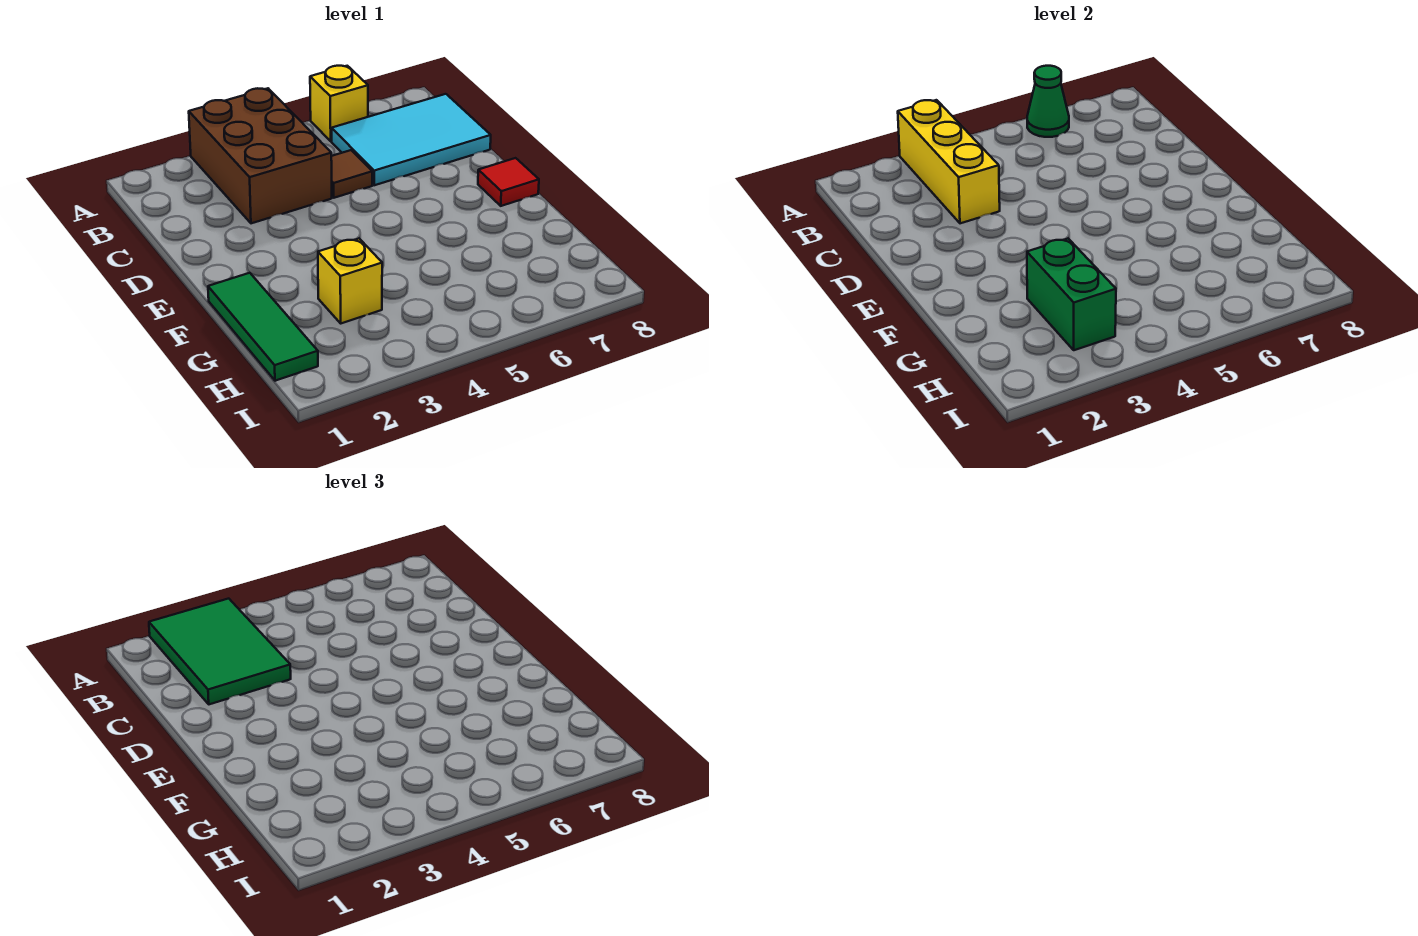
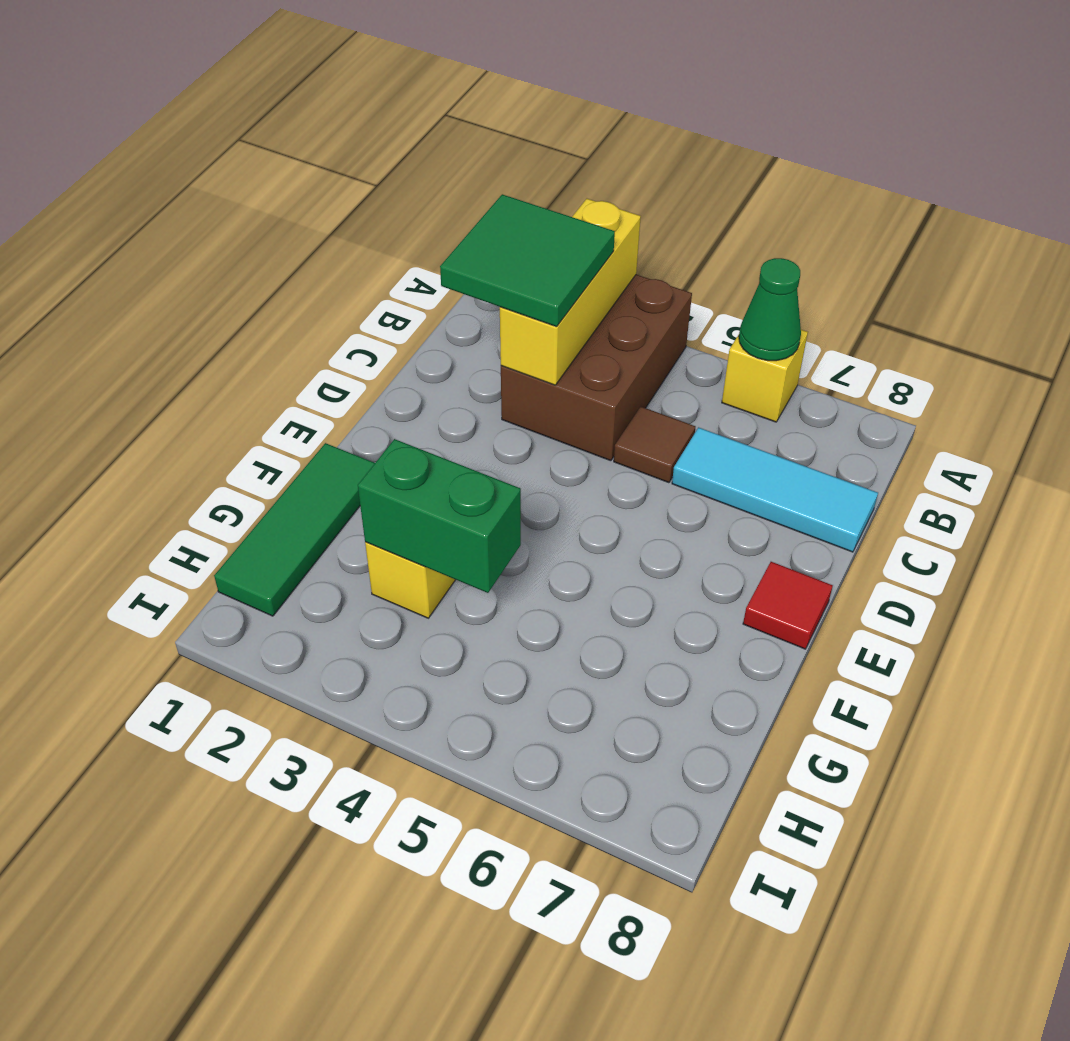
green 2x3 tile [149,599,291,704] -> green 2x2 tile [440,194,615,327]
cyan 2x3 tile [332,94,491,185] -> cyan 1x3 tile [672,427,878,552]
green 1x2 brick [1027,239,1116,350] -> green 1x2 brick turned to [358,439,521,593]

